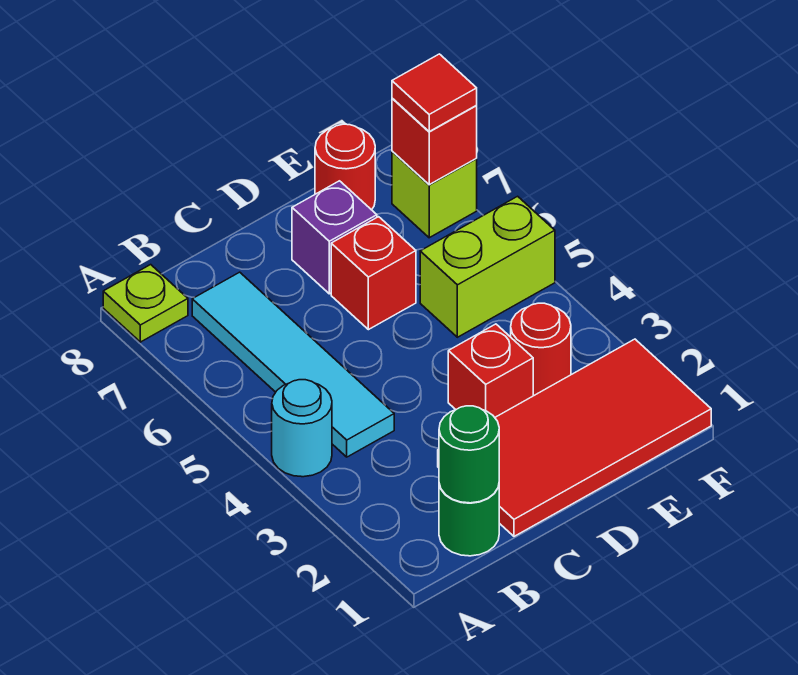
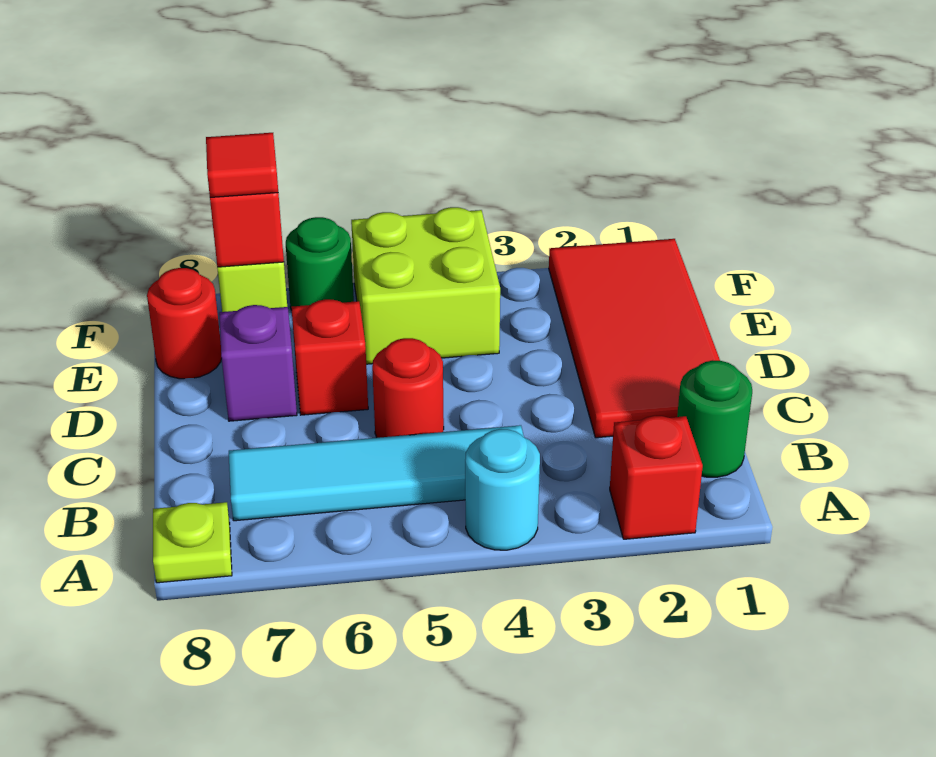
green 1x1 round brick [439,406,499,503] -> green 1x1 round brick moved to [286,217,354,310]
red 1x1 brick [448,324,533,417] -> red 1x1 brick moved to [610,416,703,539]
red 1x1 round brick [511,303,571,396] -> red 1x1 round brick moved to [372,338,444,438]
lime 1x2 brick [420,196,555,337] -> lime 2x2 brick [351,207,500,364]

